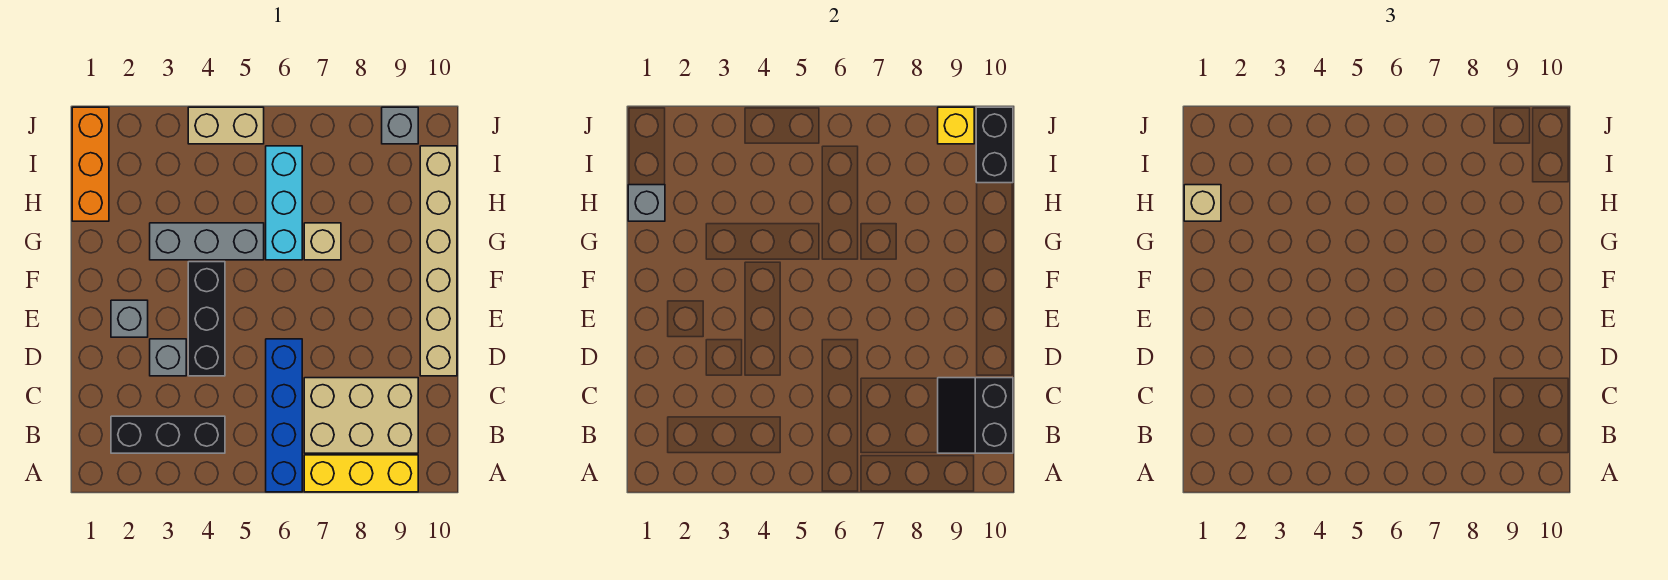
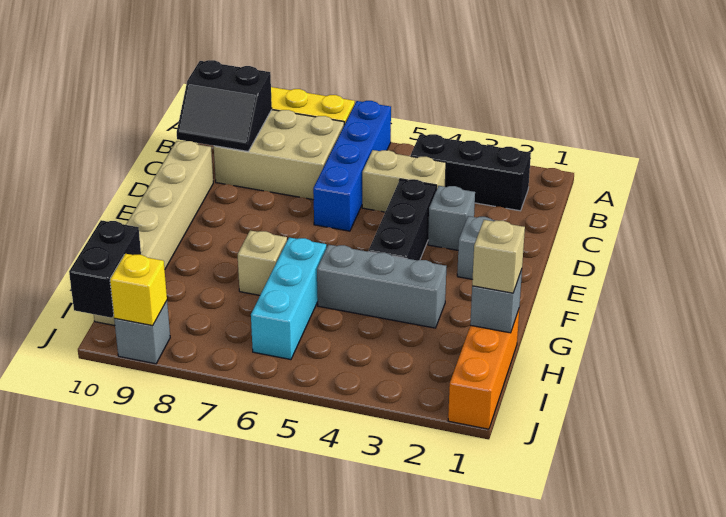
black 2x2 slope [938,378,1013,453] -> black 2x2 slope turned to [177,60,272,151]
tan 1x2 brick [188,107,264,144] -> tan 1x2 brick moved to [362,150,446,212]

